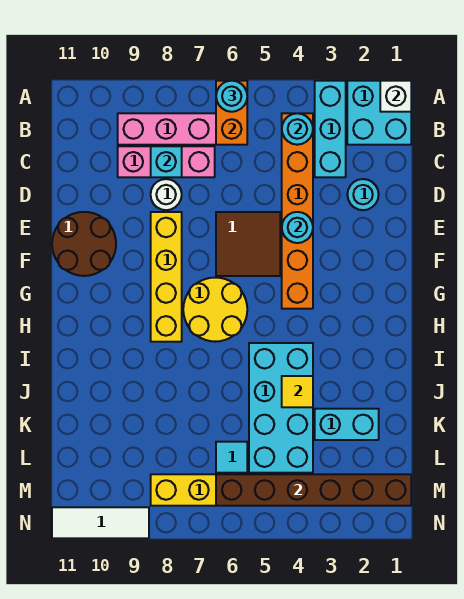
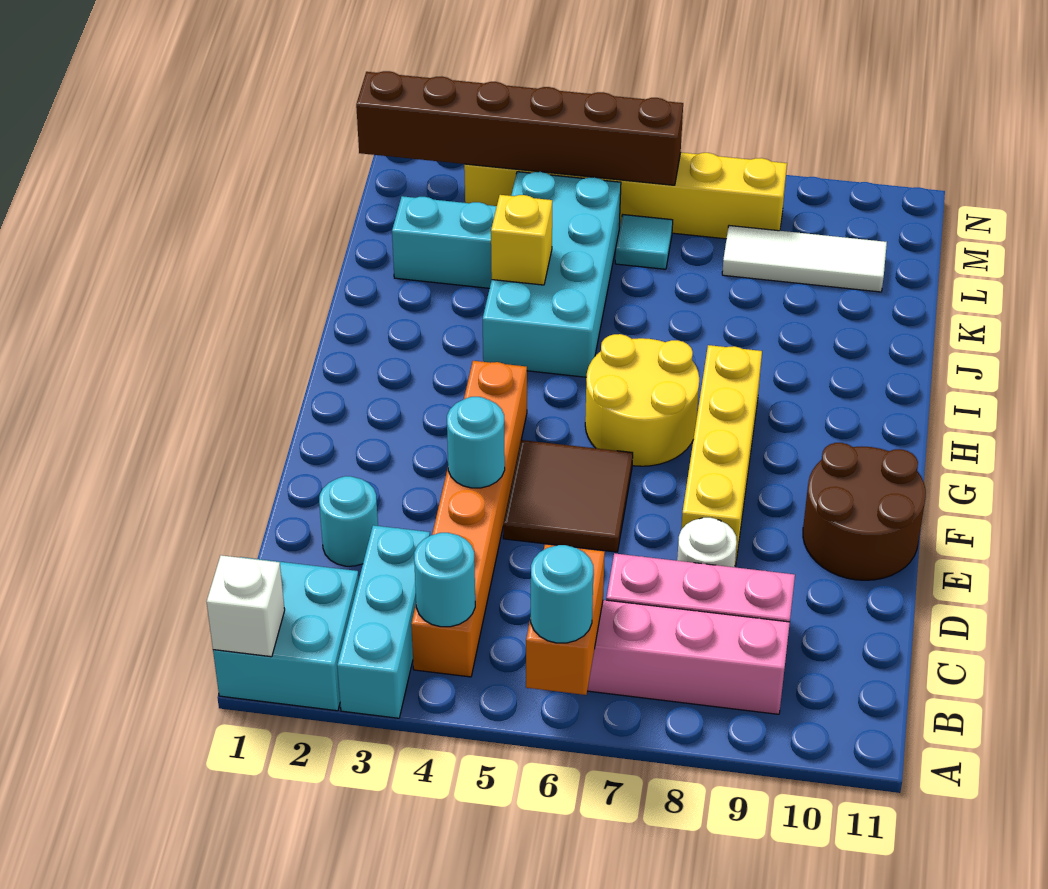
cyan 1x1 brick [151,146,182,177] -> none
yellow 1x1 tile [282,376,313,407] -> yellow 1x1 brick [491,195,552,285]
white 1x3 tile [52,507,149,538] -> white 1x3 tile moved to [722,226,887,292]

